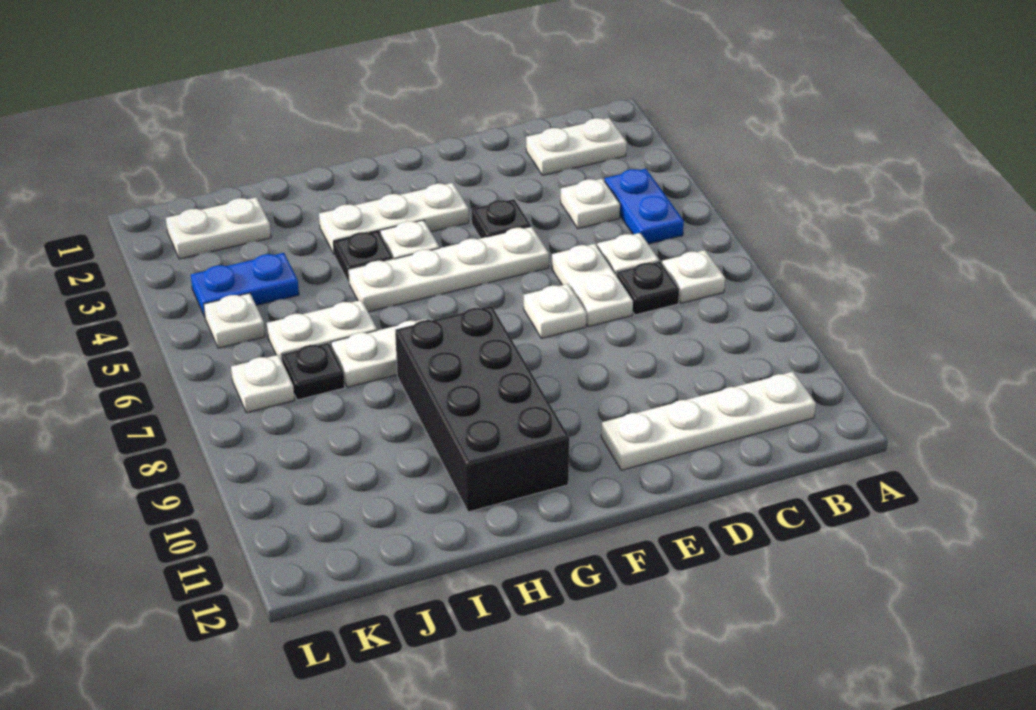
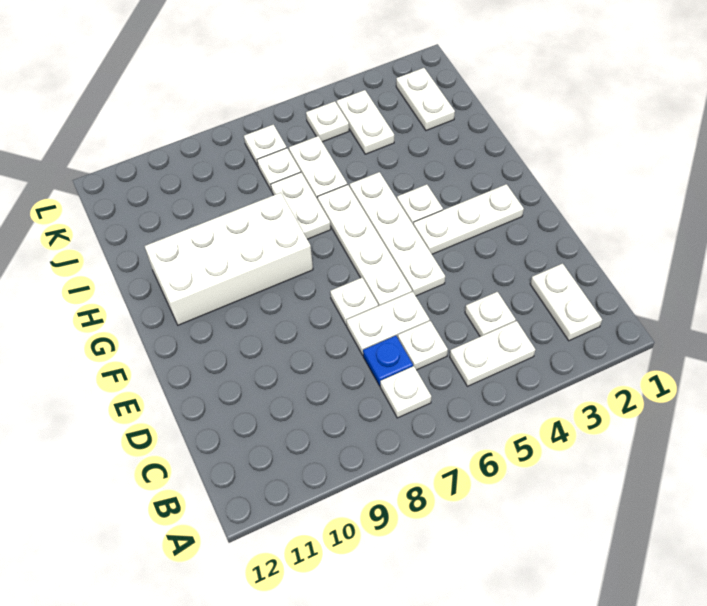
blue 1x2 plate [605,169,684,244] -> white 1x2 plate [450,321,535,386]
white 1x4 plate [601,372,816,470] -> white 1x4 plate moved to [317,184,412,306]
black 1x1 plate [617,261,679,315] -> blue 1x1 plate [363,336,413,386]
black 1x1 plate [472,199,531,238] -> none
white 1x3 plate [319,183,469,254] -> white 1x3 plate turned to [413,184,524,254]
black 2x4 brick [395,306,569,512] -> white 2x4 brick [145,193,313,325]
black 1x1 plate [334,231,393,282] -> none
blue 1x2 plate [191,253,299,317] -> white 1x2 plate [337,90,394,154]
black 1x1 plate [281,343,345,400] -> white 1x1 plate [257,148,301,191]

